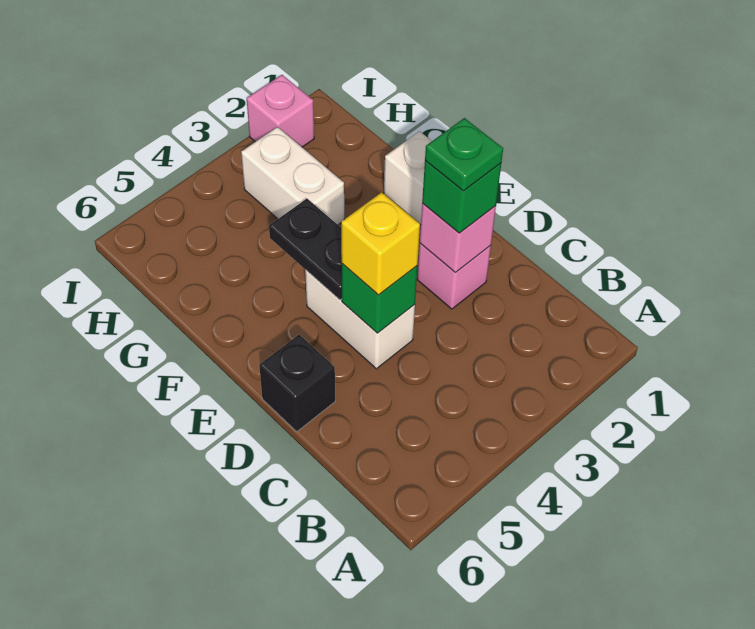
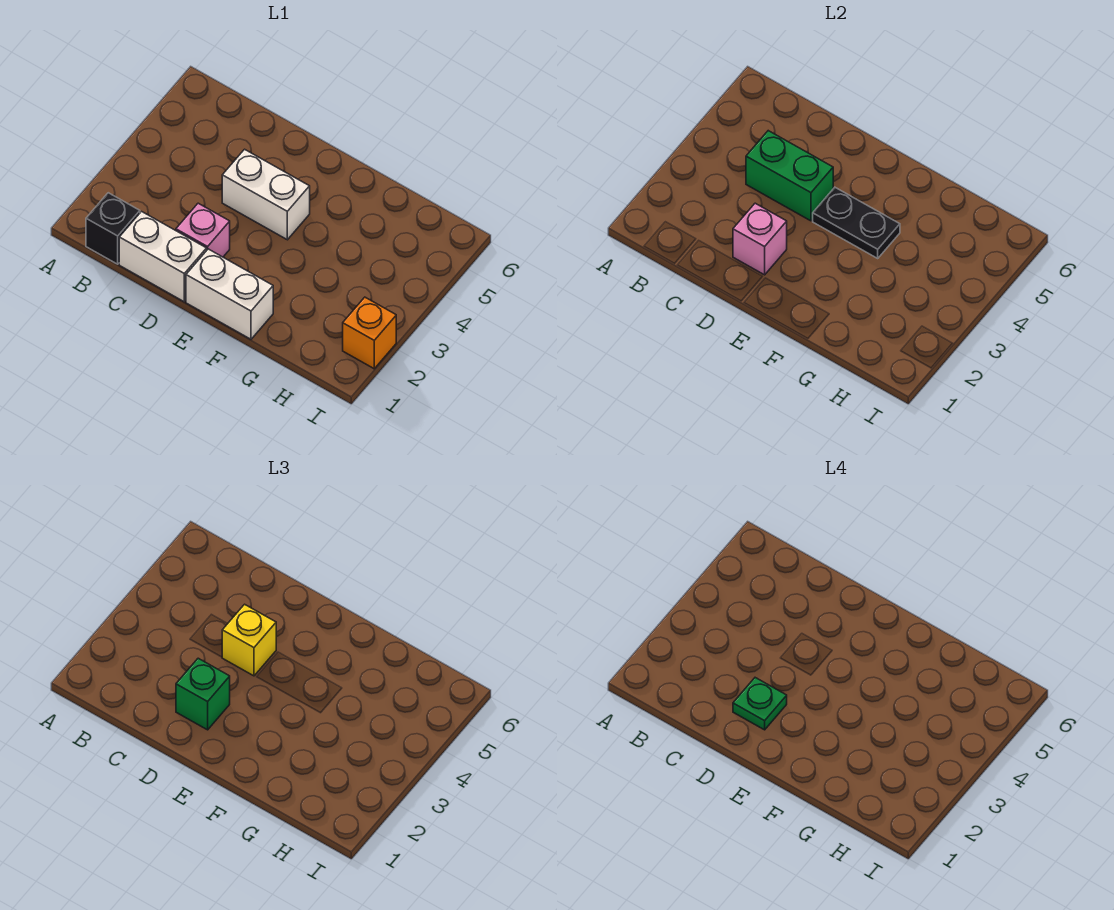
green 1x1 brick [342,264,417,333] -> green 1x2 brick [746,131,833,221]
black 1x1 brick [259,335,335,432] -> black 1x1 brick moved to [86,193,140,264]
white 1x2 brick [241,127,344,225] -> white 1x2 brick moved to [119,212,207,302]
pink 1x1 brick [247,75,314,147] -> orange 1x1 brick [343,297,396,369]

